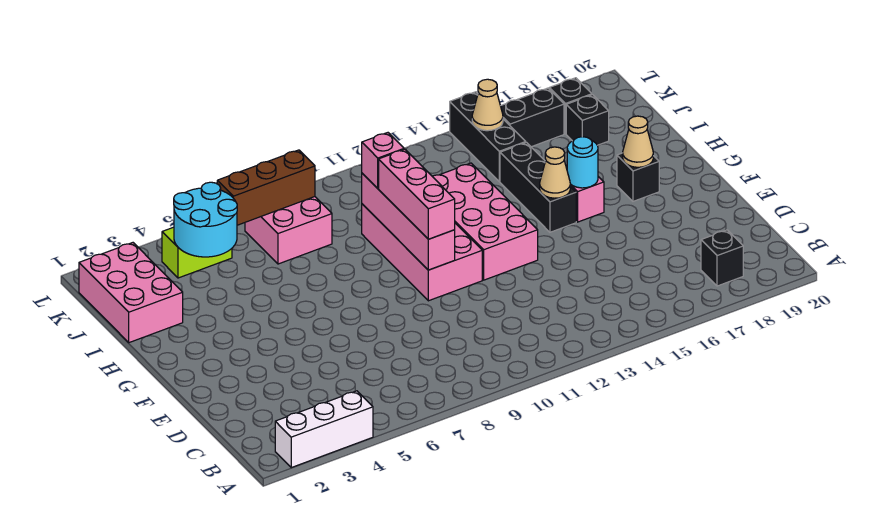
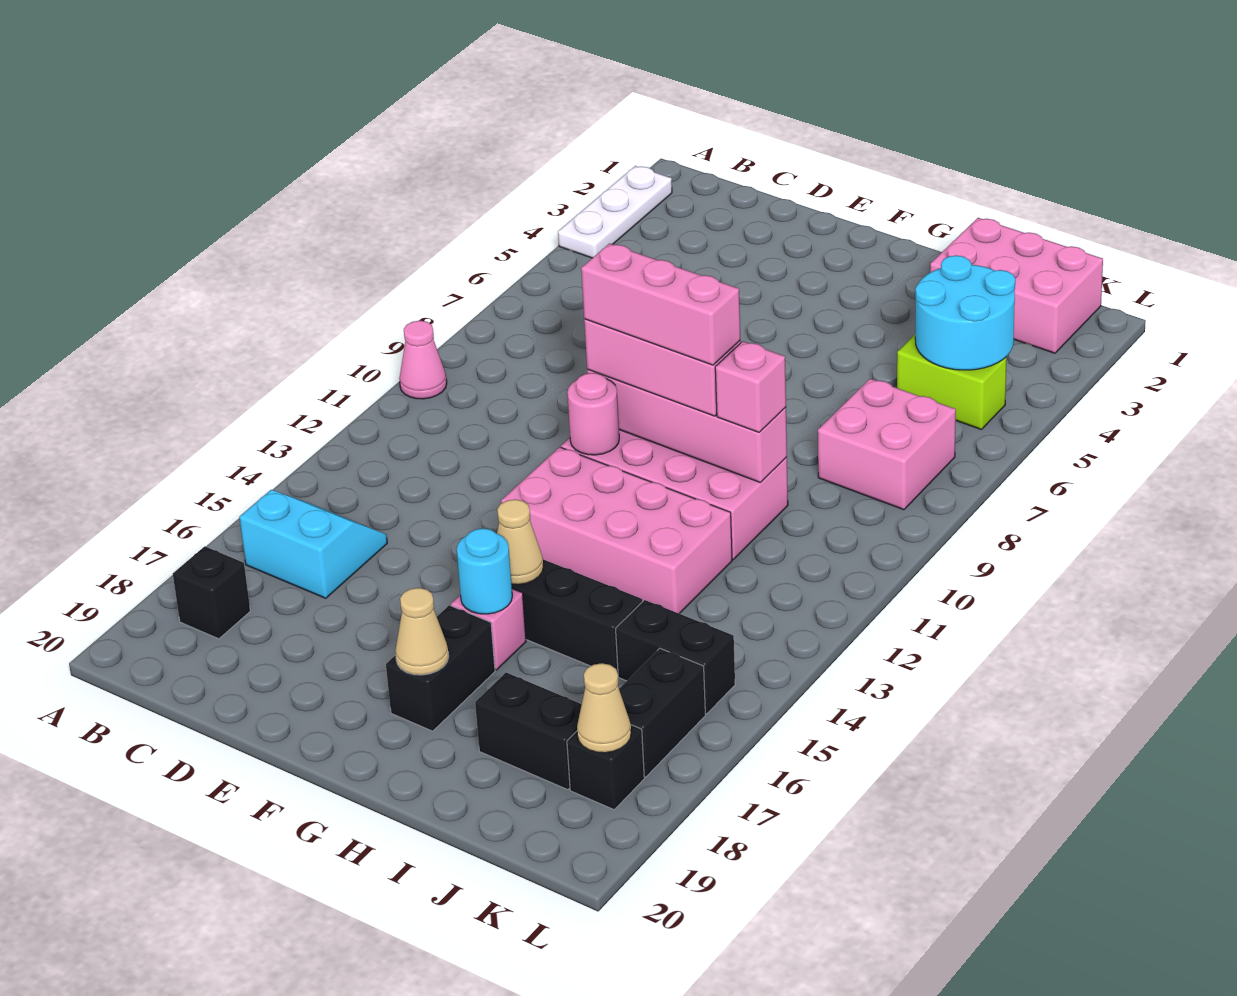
white 1x3 brick [275,391,373,468] -> white 1x3 plate [558,166,672,258]
none -> pink 1x1 cone [399,321,447,399]
none -> cyan 2x2 slope [239,490,387,598]
none -> pink 1x3 brick [581,244,740,365]
none -> pink 1x1 round brick [567,373,619,455]
black 1x1 brick [617,153,659,201] -> black 1x2 brick [386,605,495,731]
black 1x3 brick [450,92,526,182] -> black 1x2 brick [616,600,735,714]
black 1x1 brick [566,95,609,145] -> black 1x2 brick [475,673,582,790]
lime 1x2 brick [162,227,232,278] -> lime 1x2 brick turned to [897,334,1006,430]
brown 1x3 brick [217,150,315,225] -> none
tan 1x1 cone [472,79,503,131] -> tan 1x1 cone moved to [577,663,631,753]

